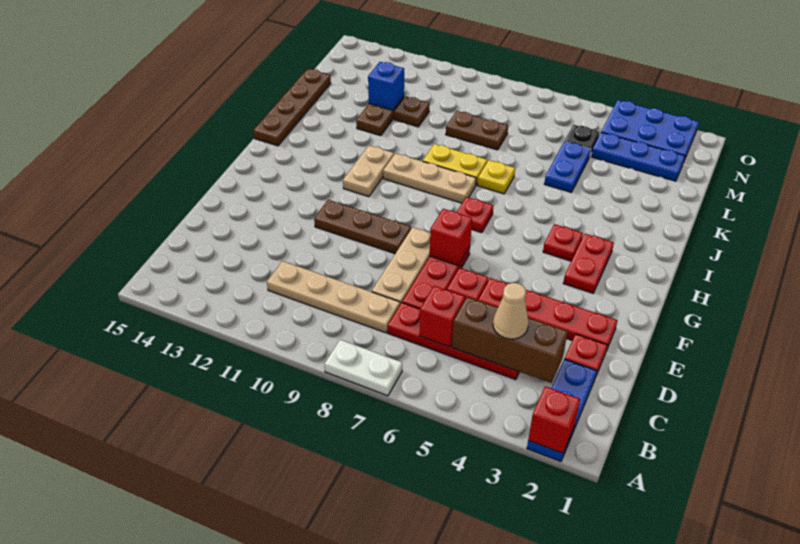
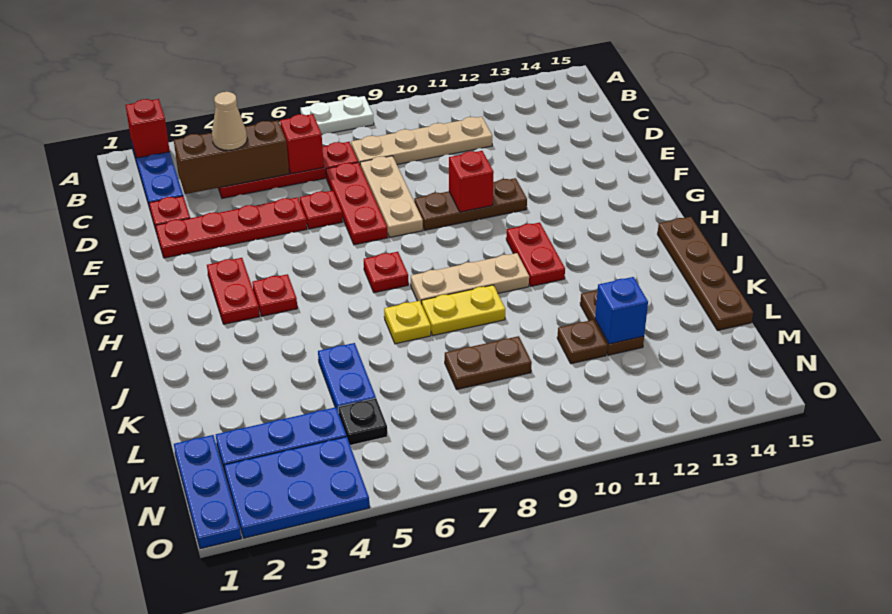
red 1x1 brick [430,209,472,266] -> red 1x1 brick moved to [449,151,494,212]
tan 1x2 plate [343,145,394,197] -> red 1x2 plate [506,223,565,286]
none -> blue 1x3 plate [174,435,241,549]

